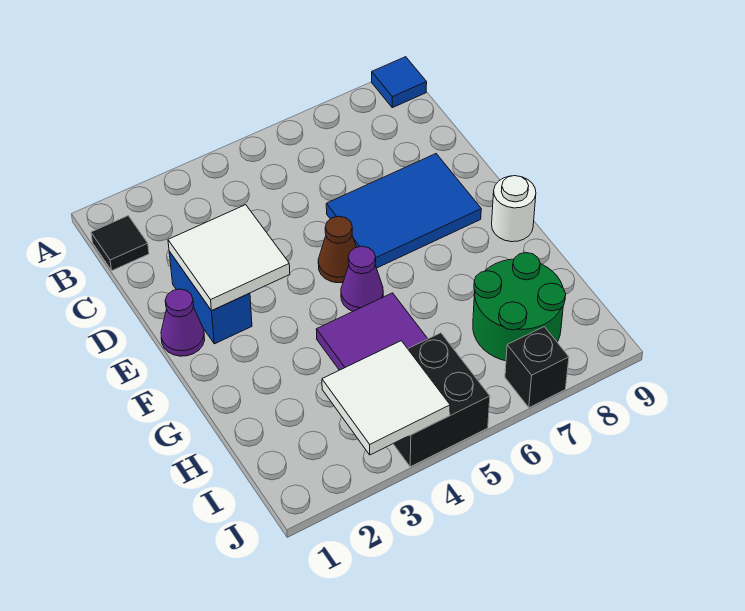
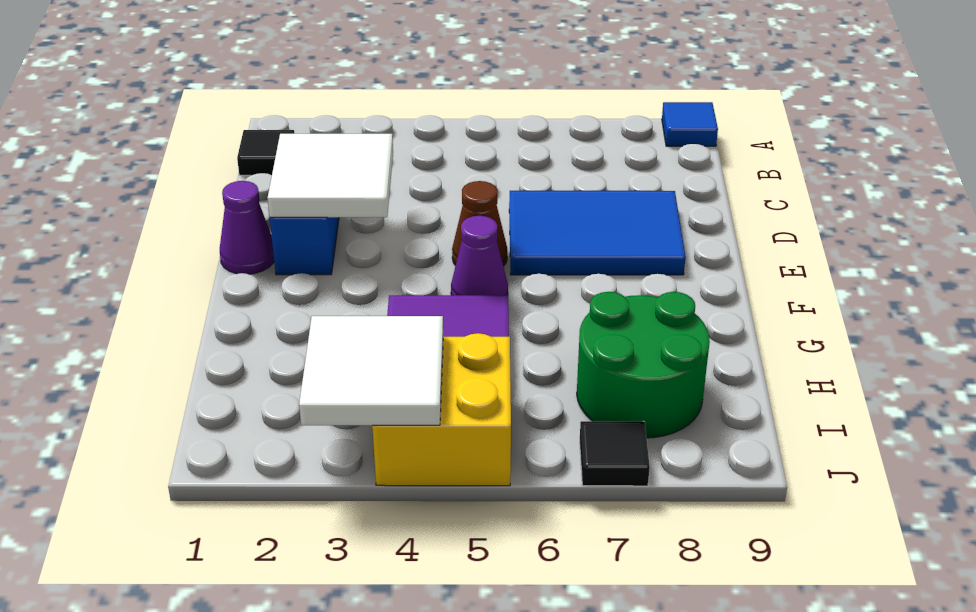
white 1x1 round brick [492,176,536,242] -> none
black 2x2 brick [393,333,490,467] -> yellow 2x2 brick [372,333,511,486]
black 1x1 brick [505,327,569,408] -> black 1x1 tile [580,421,650,486]

